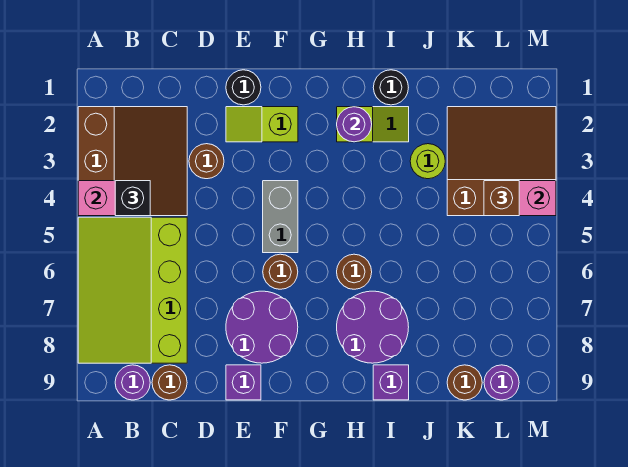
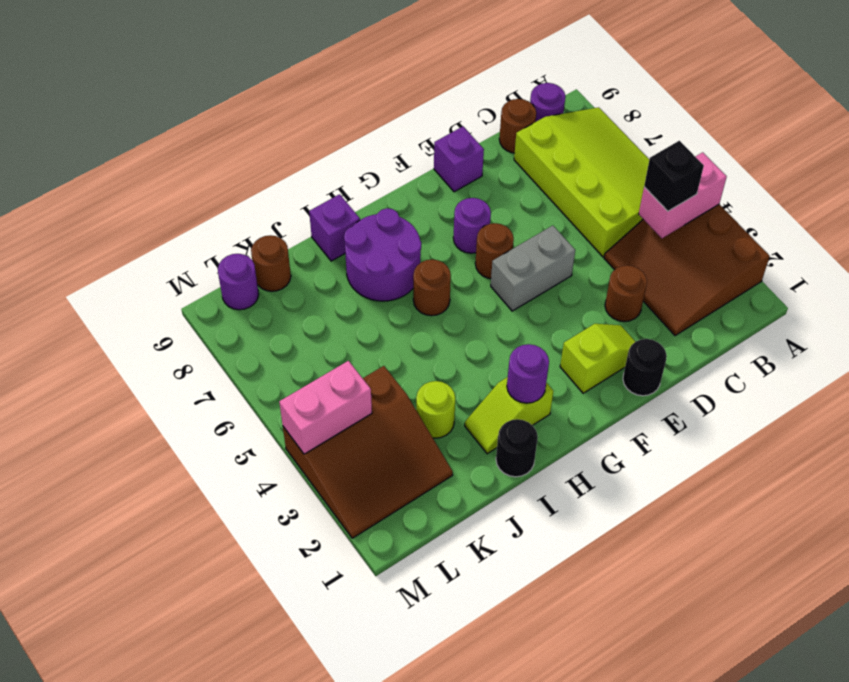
purple 2x2 round brick [226,291,298,363] -> purple 1x1 round brick [453,198,491,253]
grey 1x2 brick [263,181,298,253] -> grey 1x2 brick turned to [491,226,575,311]
brown 1x1 brick [484,181,519,216] -> none

